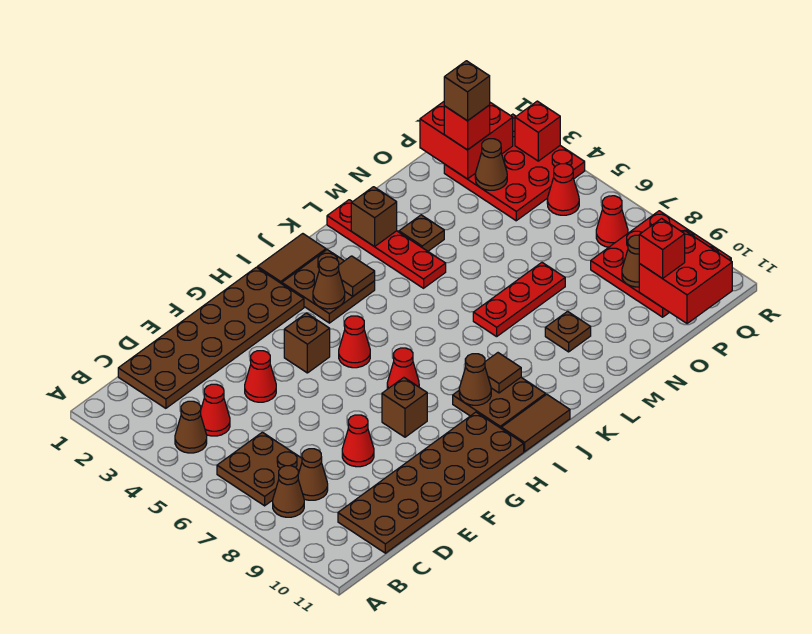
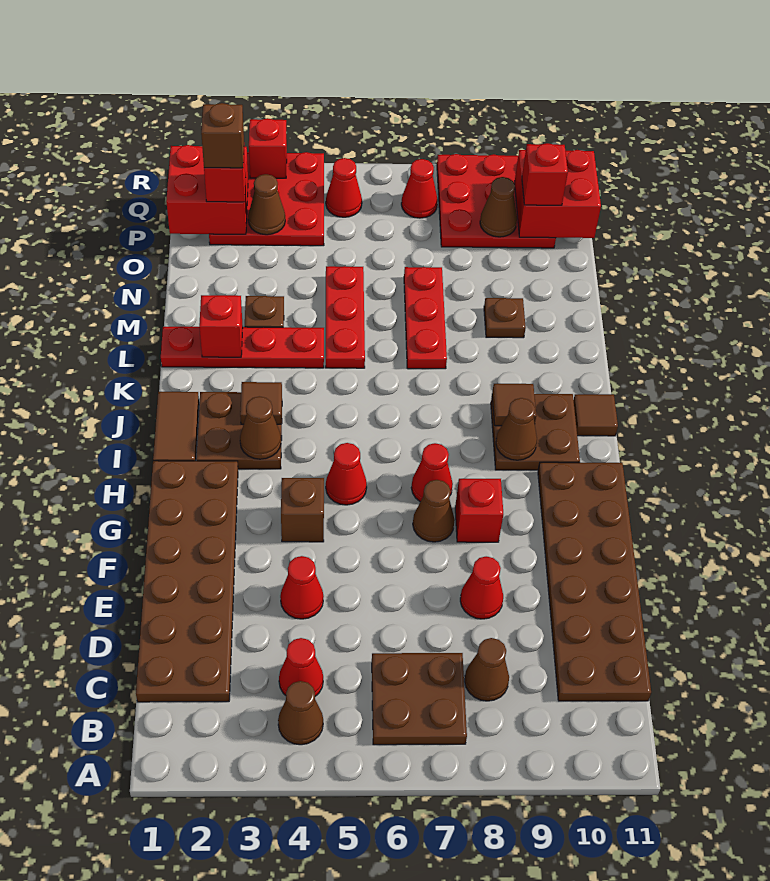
brown 1x1 cone [273,466,304,517] -> brown 1x1 cone moved to [413,480,455,542]
brown 1x1 brick [382,378,427,437] -> red 1x1 brick [455,479,503,542]
brown 1x2 tile [501,394,570,452] -> brown 1x1 tile [574,394,618,436]
brown 1x1 brick [351,187,397,247] -> red 1x1 brick [199,295,243,357]
none -> red 1x3 plate [326,266,365,368]

